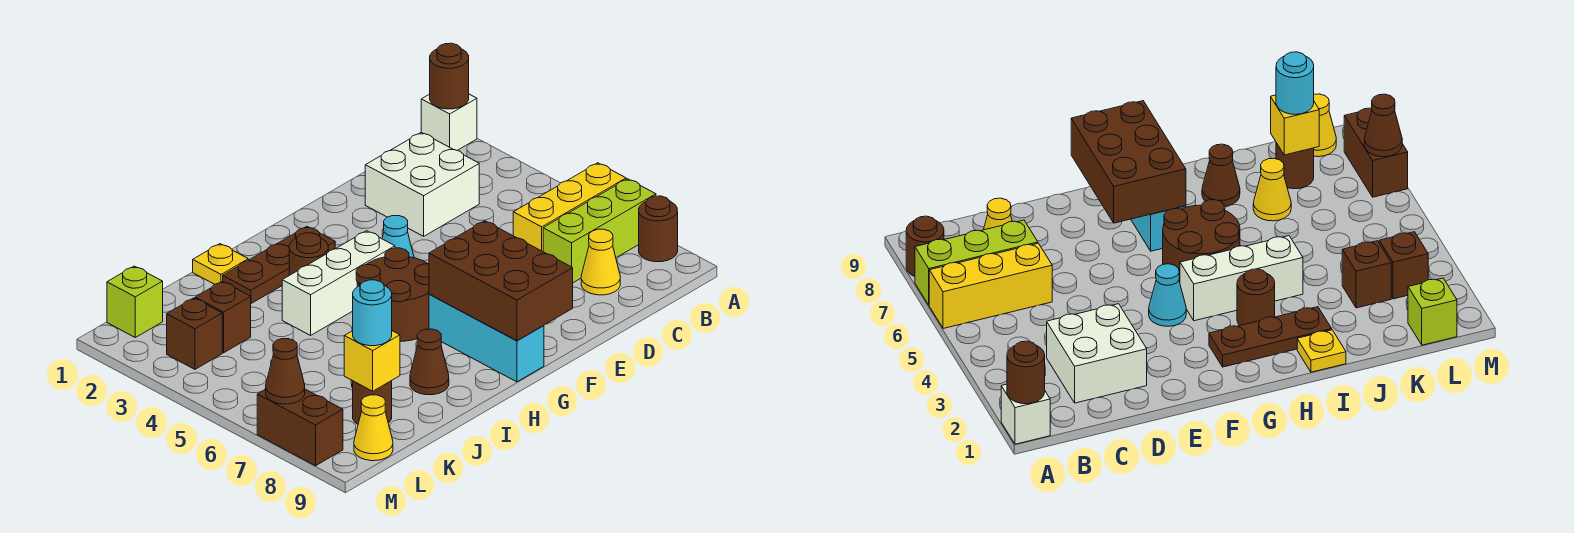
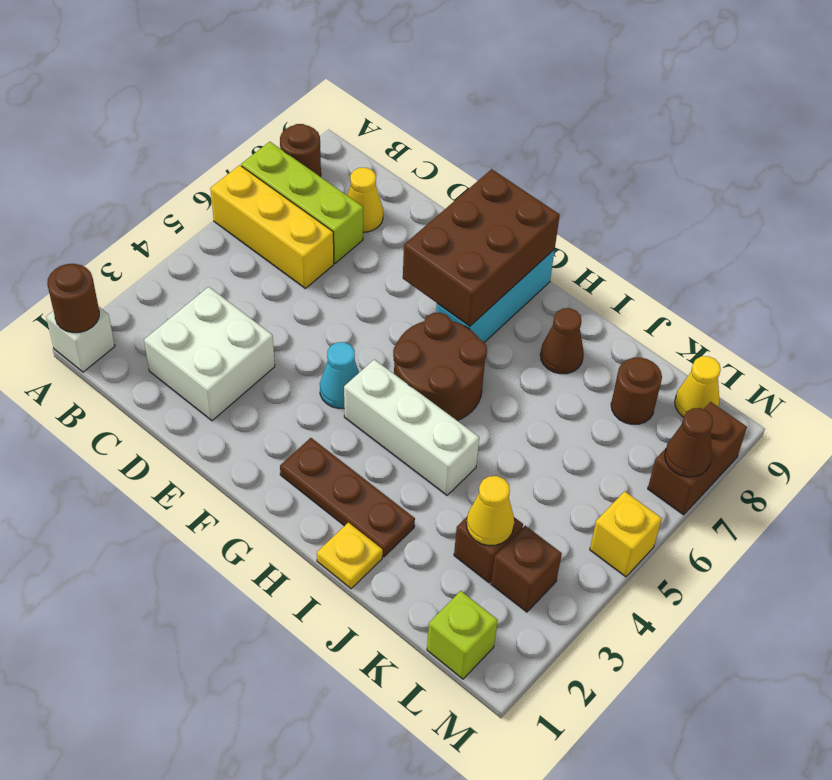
brown 1x1 round brick [289,233,328,275] -> none
yellow 1x1 cone [1253,158,1291,221] -> yellow 1x1 cone moved to [467,476,514,546]
yellow 1x1 brick [344,331,400,391] -> yellow 1x1 brick moved to [590,491,662,577]
cyan 1x1 round brick [353,280,392,346] -> none

